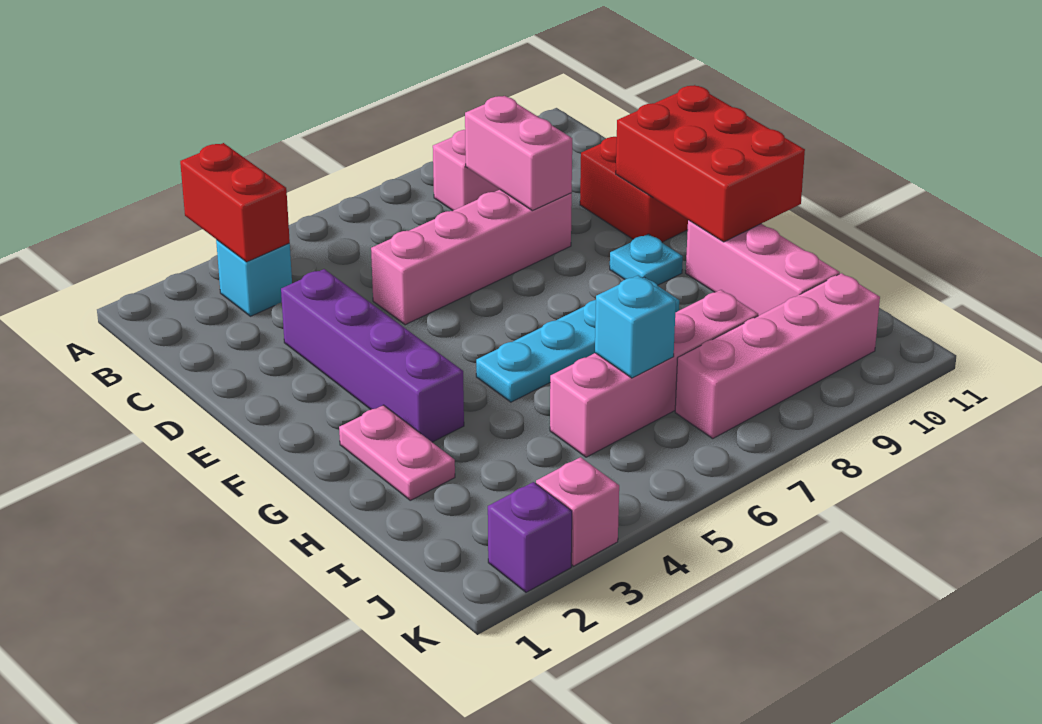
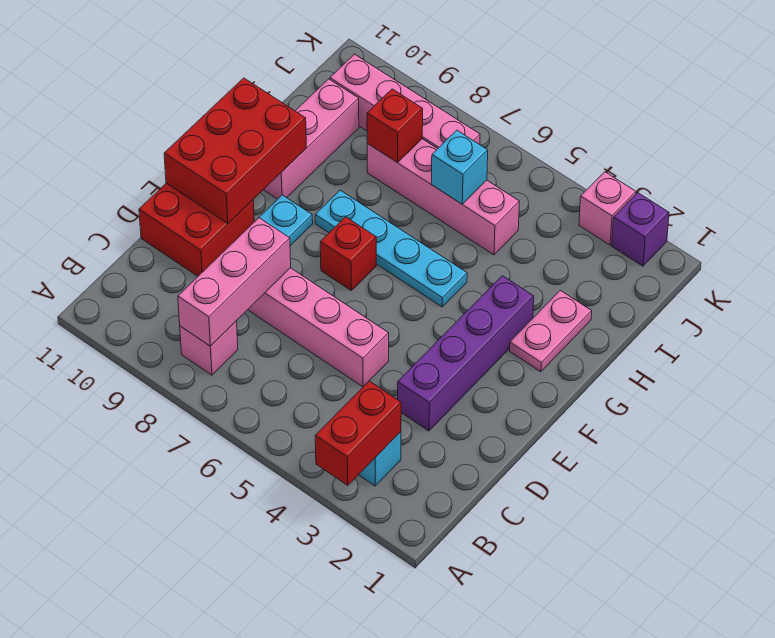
pink 1x2 brick [465,96,572,211] -> pink 1x3 brick [178,218,291,346]
none -> red 1x1 brick [320,217,376,290]
none -> red 1x1 brick [367,89,423,163]

